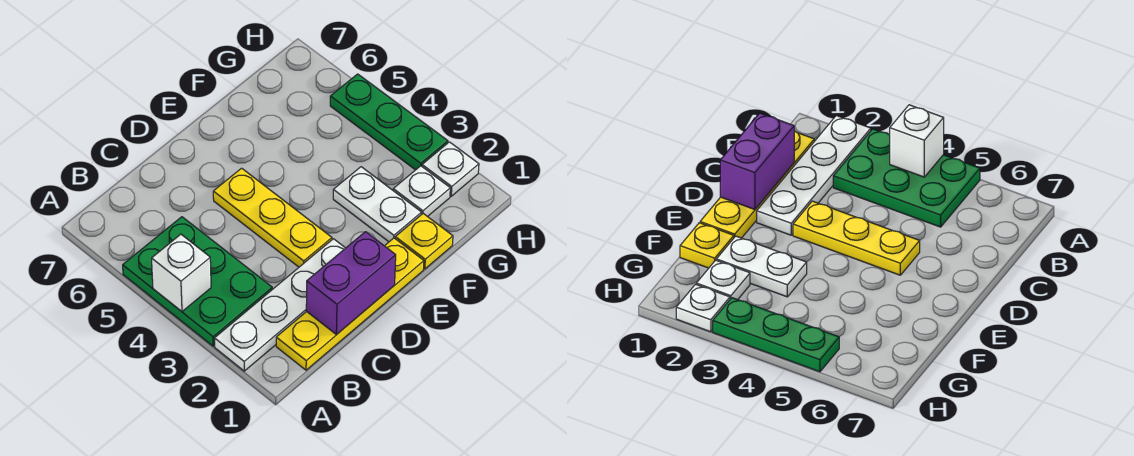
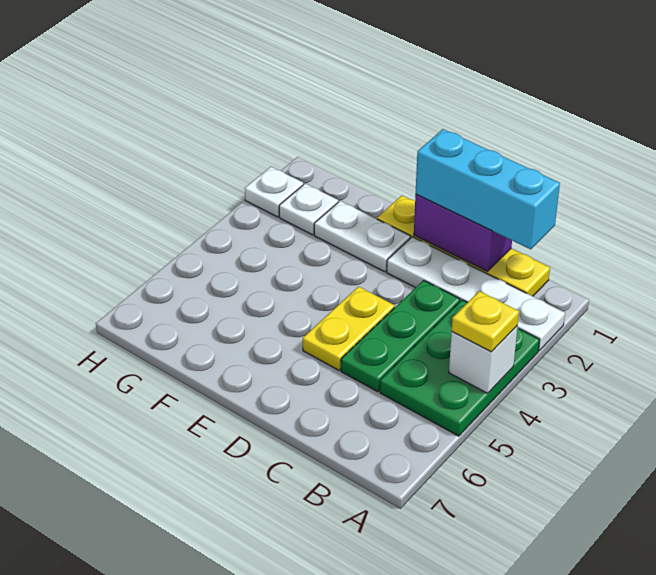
none -> cyan 1x3 brick [416,129,560,249]
yellow 1x3 plate [213,168,332,267] -> yellow 1x2 plate [303,287,395,370]
yellow 1x1 plate [395,214,453,269] -> yellow 1x1 plate moved to [452,291,519,352]
white 1x2 plate [333,167,422,242] -> white 1x2 plate turned to [314,201,411,272]
green 1x3 plate [330,74,448,170] -> green 1x3 plate moved to [341,280,460,392]

